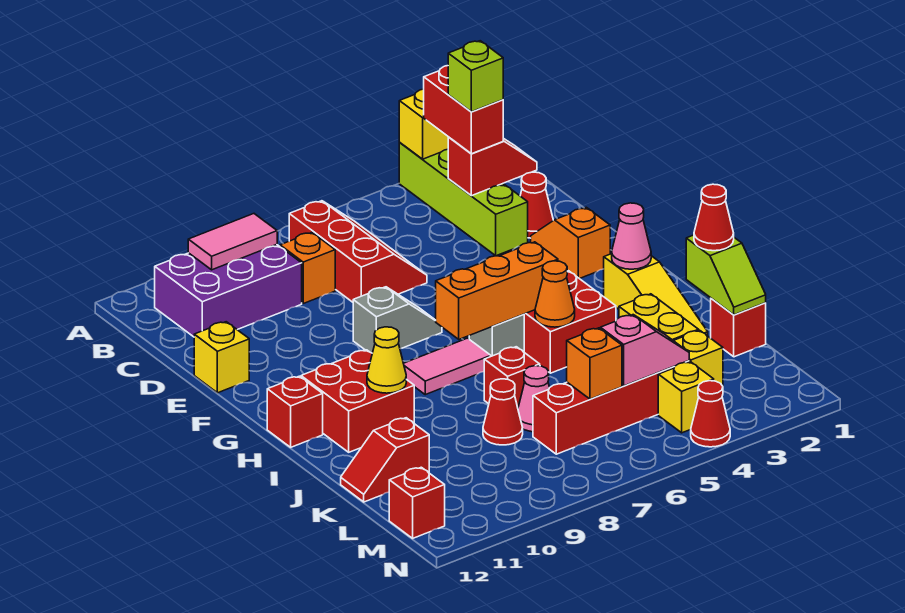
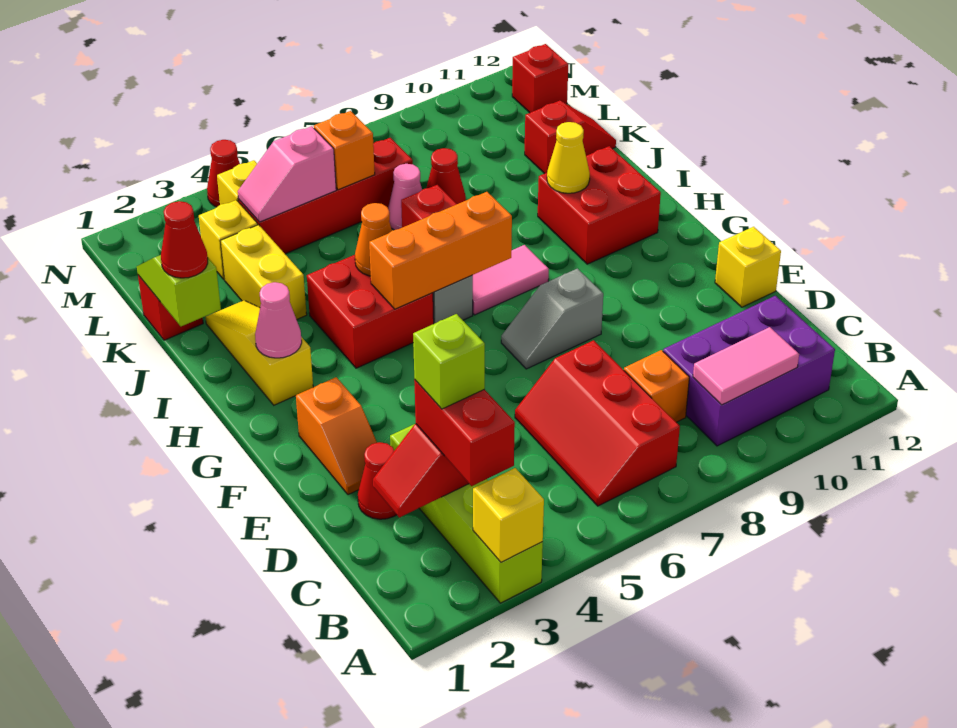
red 1x1 brick [267,376,323,447] -> none

